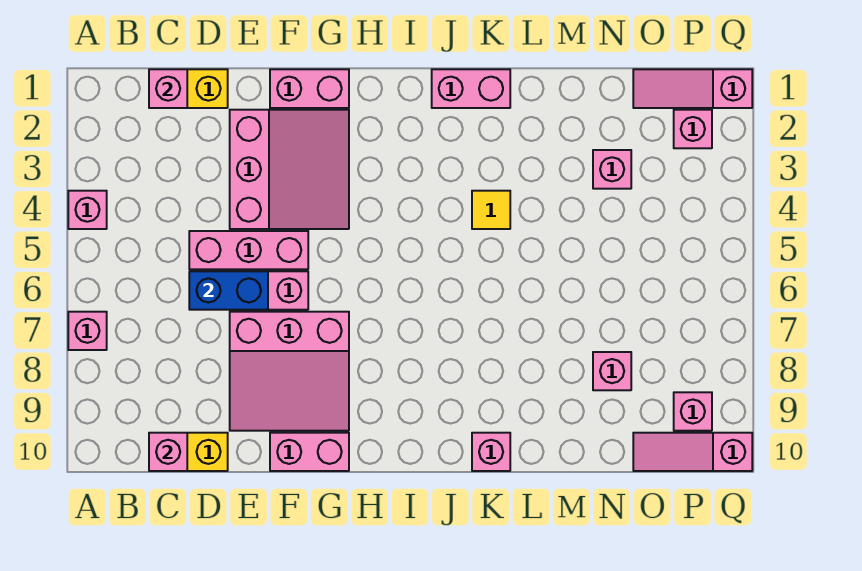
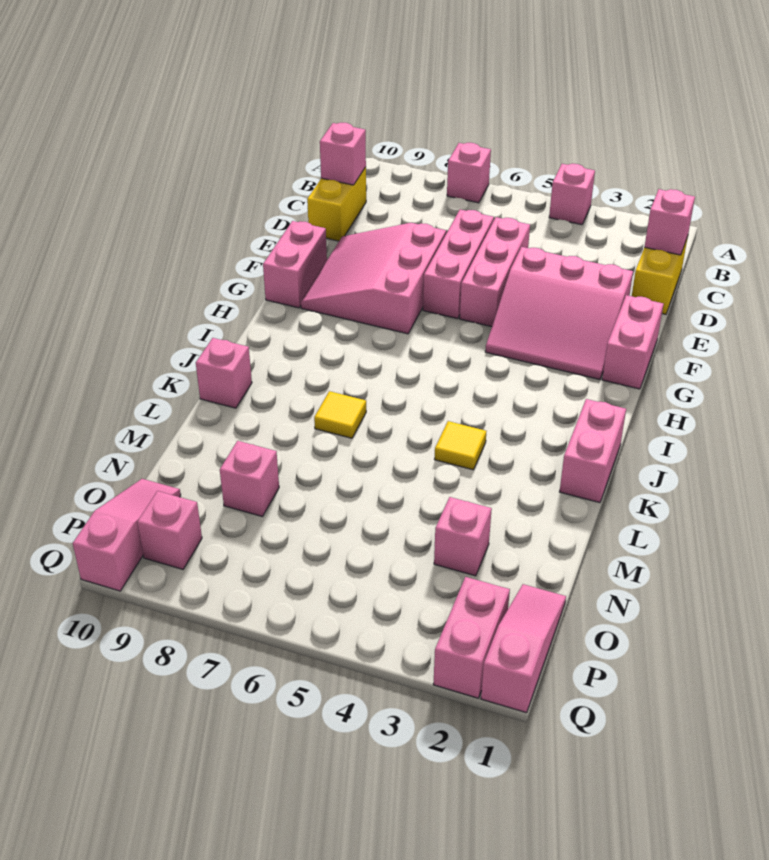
blue 1x2 brick [189,271,268,310] -> none
none -> yellow 1x1 tile [314,391,366,438]
pink 1x1 brick [674,110,712,148] -> pink 1x2 brick [433,577,510,698]

